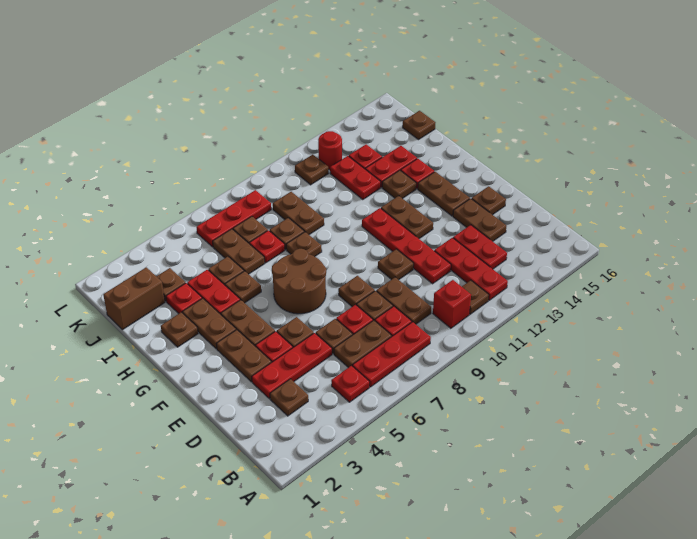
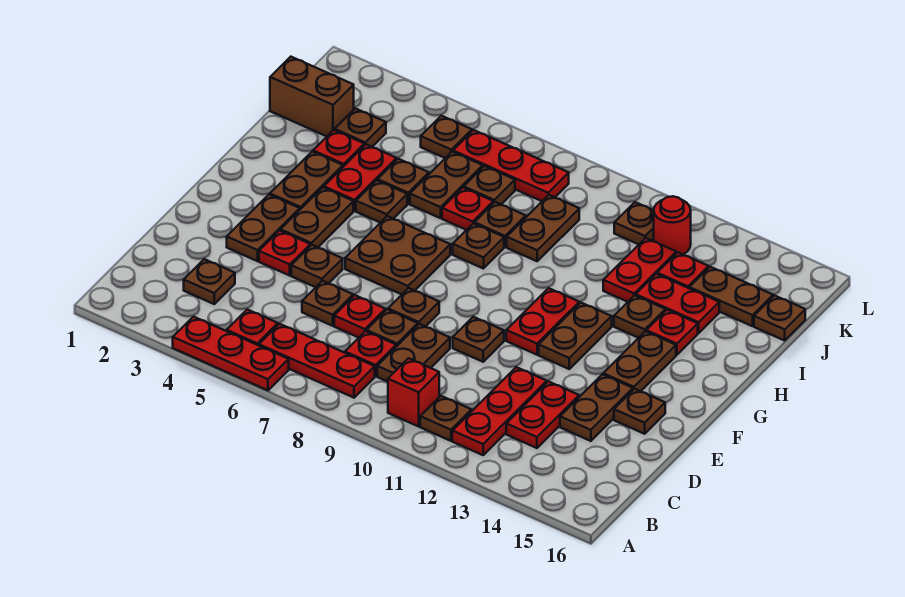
brown 1x2 plate [334,320,392,368] -> brown 1x2 plate moved to [690,267,773,326]
red 1x3 plate [252,333,332,399] -> red 1x3 plate moved to [173,317,289,390]
red 1x4 plate [362,208,451,284] -> red 1x2 plate [506,288,579,355]
brown 2x2 round brick [272,249,326,314] -> brown 2x2 plate [345,216,450,294]
brown 1x1 plate [161,312,198,347] -> brown 1x1 plate moved to [421,116,472,158]

